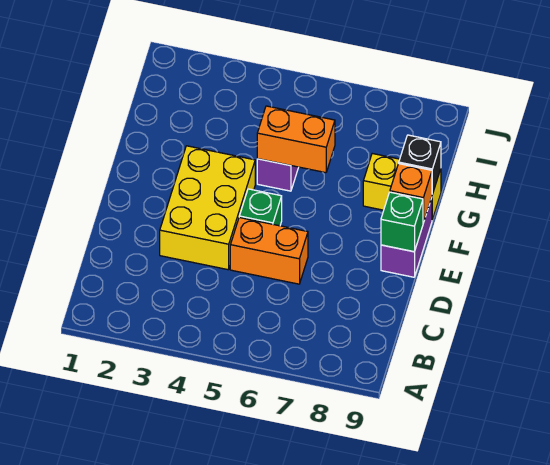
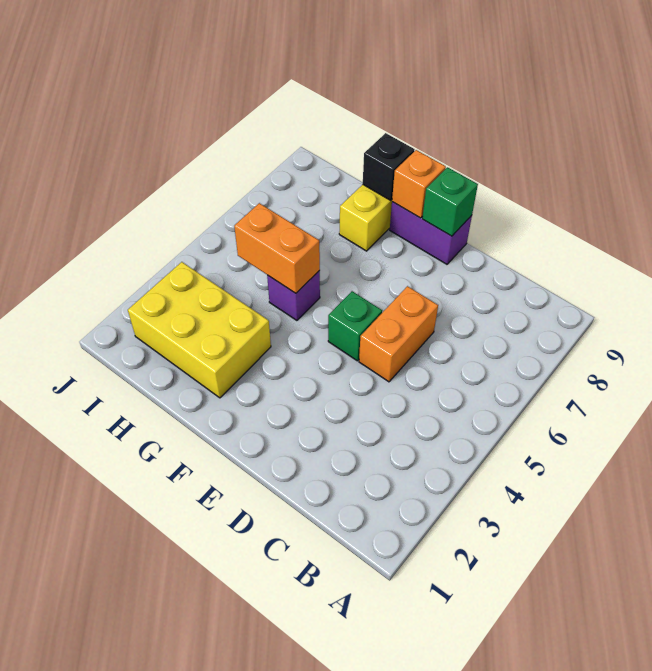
yellow 2x3 brick [160,146,255,270] -> yellow 2x3 brick moved to [128,262,271,398]
orange 1x2 brick [257,106,335,173] -> orange 1x2 brick turned to [234,203,320,293]

